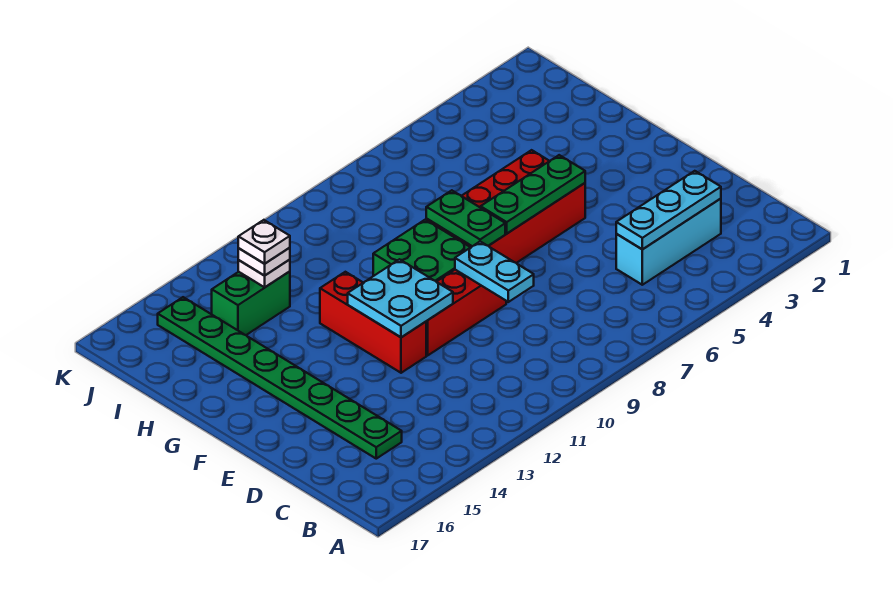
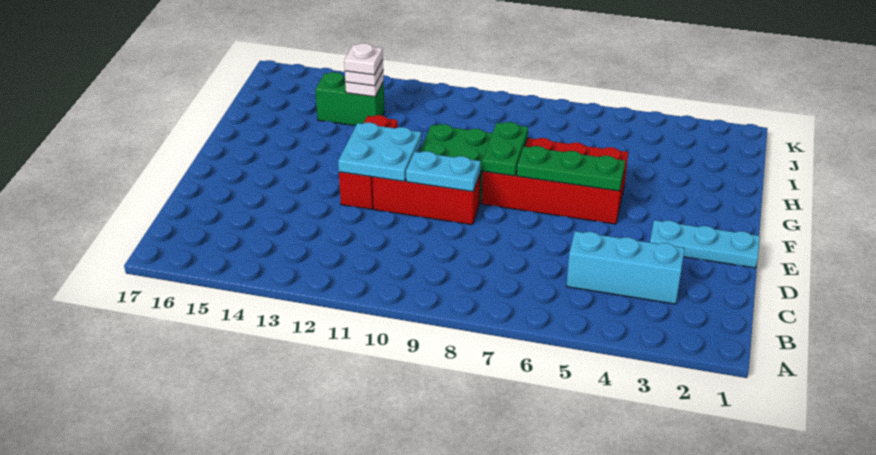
cyan 1x3 plate [616,171,721,249] -> cyan 1x3 plate moved to [650,220,760,268]
green 1x8 plate [158,297,402,459] -> none
cyan 1x2 plate [455,241,534,302] -> cyan 1x2 plate turned to [406,151,481,192]

